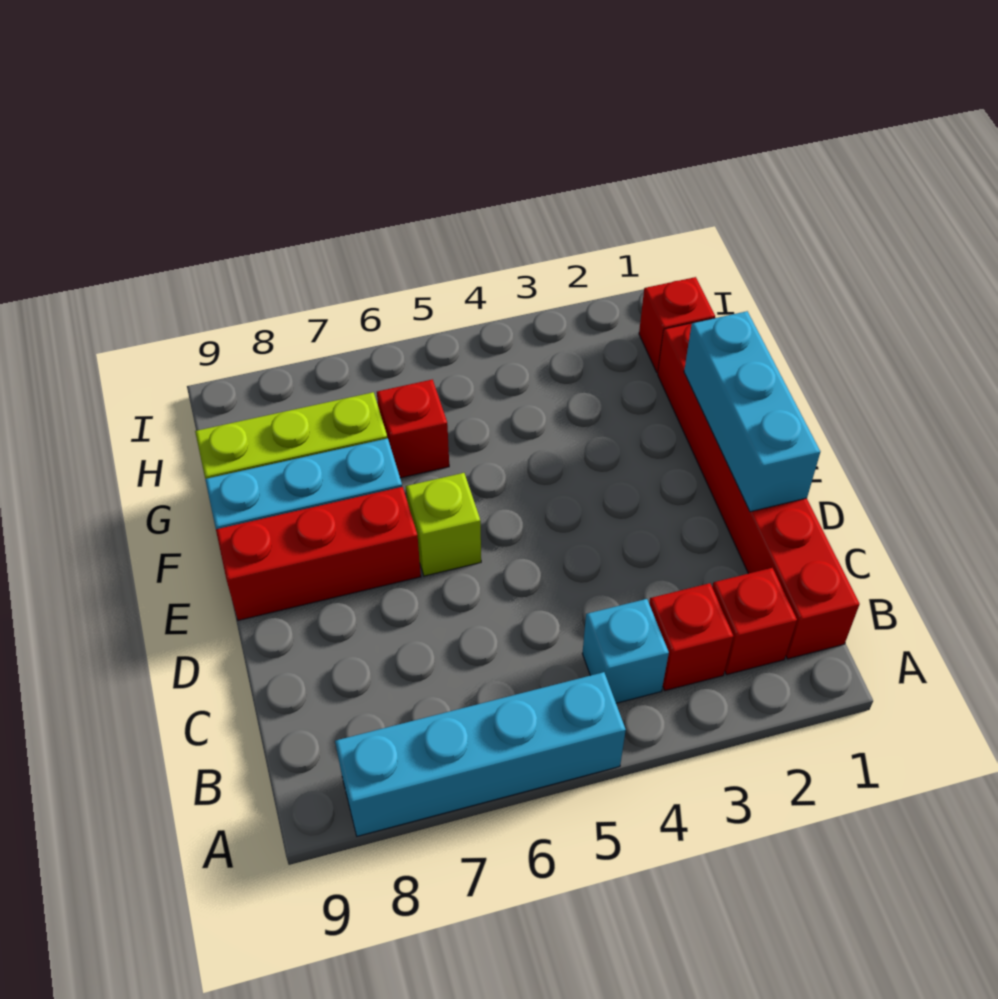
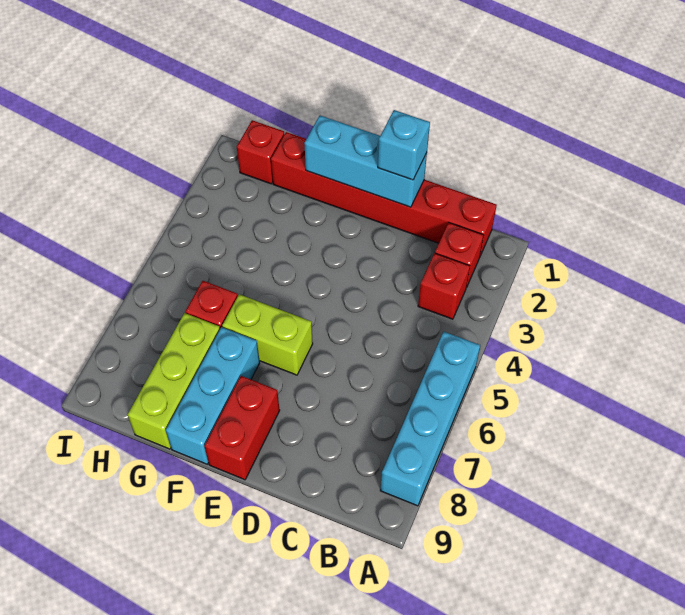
cyan 1x1 brick [582,599,669,703] -> cyan 1x1 brick moved to [378,110,430,180]
lime 1x1 brick [406,473,481,576] -> lime 1x2 brick [222,294,313,375]
red 1x3 brick [216,487,421,620] -> red 1x2 brick [205,376,280,480]

